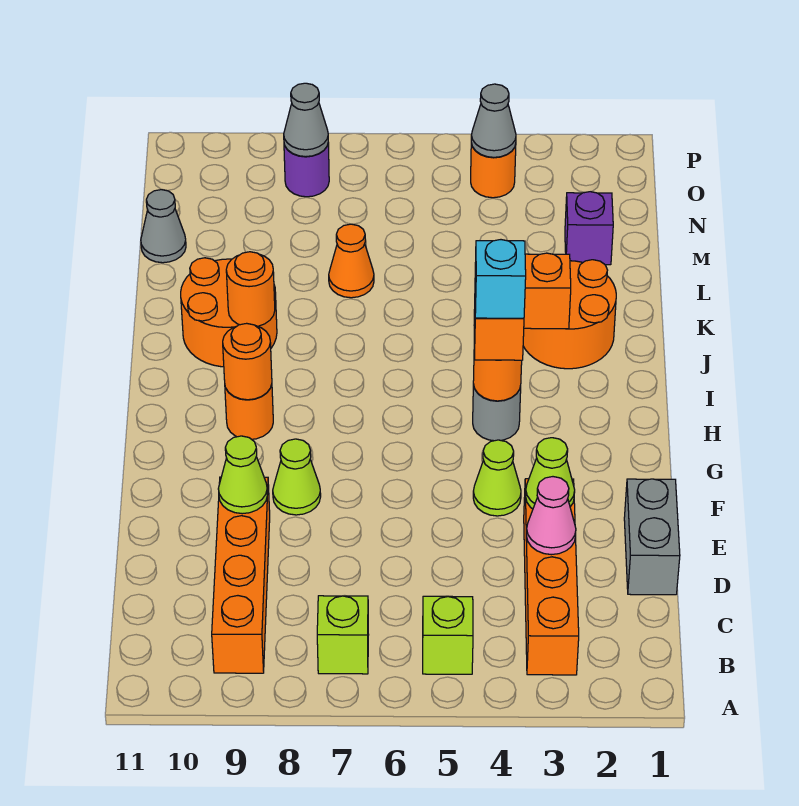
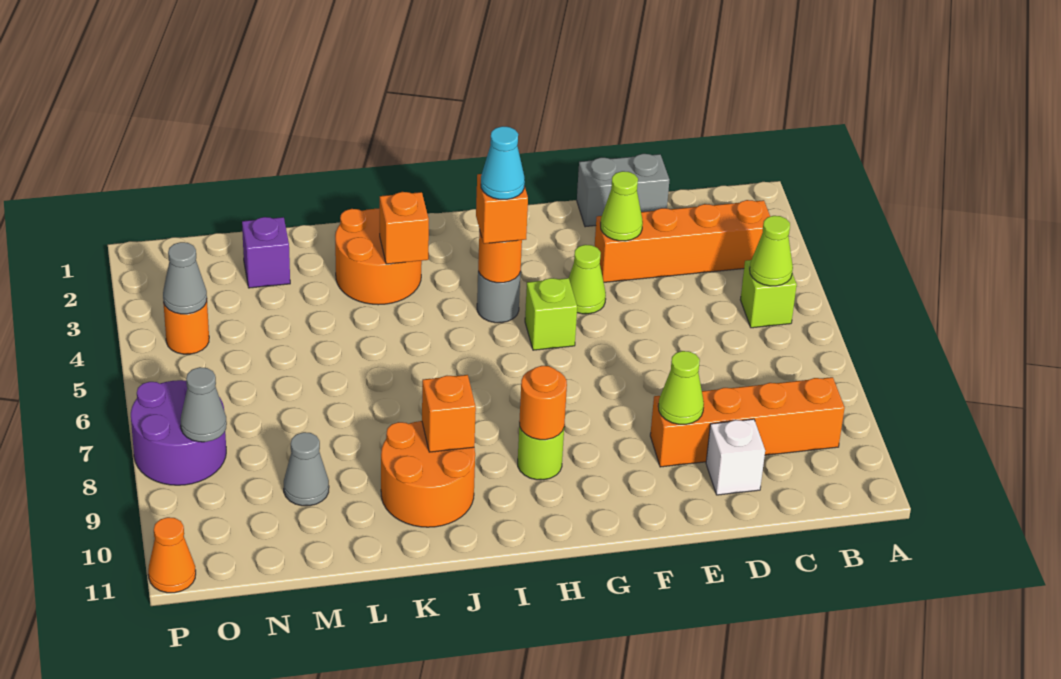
lime 1x1 brick [317,596,369,674] -> lime 1x1 brick moved to [525,278,577,350]
pink 1x1 cone [526,477,576,555] -> none
none -> white 1x1 brick [706,419,765,495]
lime 1x1 cone [273,439,321,515] -> lime 1x1 cone moved to [750,216,793,286]
cyan 1x1 brick [475,240,526,318] -> cyan 1x1 cone [481,126,525,199]
orange 1x1 round brick [225,384,273,439] -> lime 1x1 round brick [518,424,564,480]
orange 1x1 round brick [226,252,275,326] -> orange 1x1 brick [422,375,476,452]
orange 1x1 cone [329,224,374,298] -> orange 1x1 cone moved to [148,517,196,593]
grey 1x1 cone [141,190,186,263] -> grey 1x1 cone moved to [284,432,329,506]
purple 1x1 round brick [284,143,329,197] -> purple 2x2 round brick [131,380,226,485]

